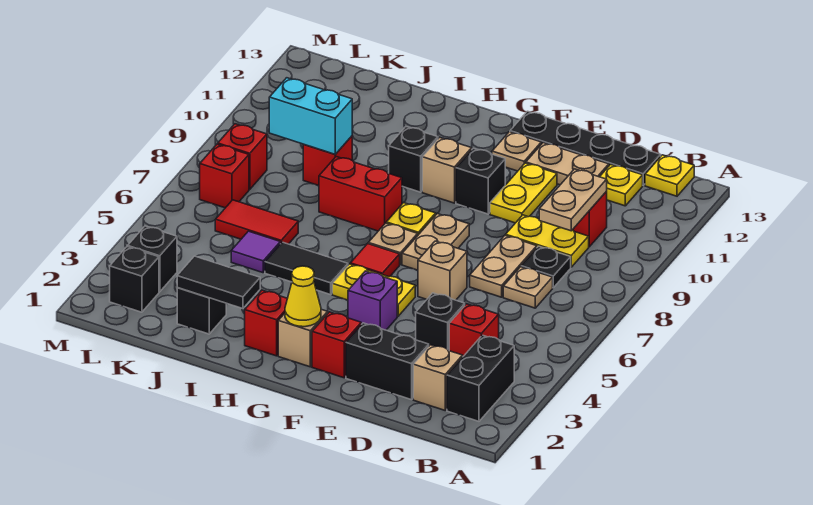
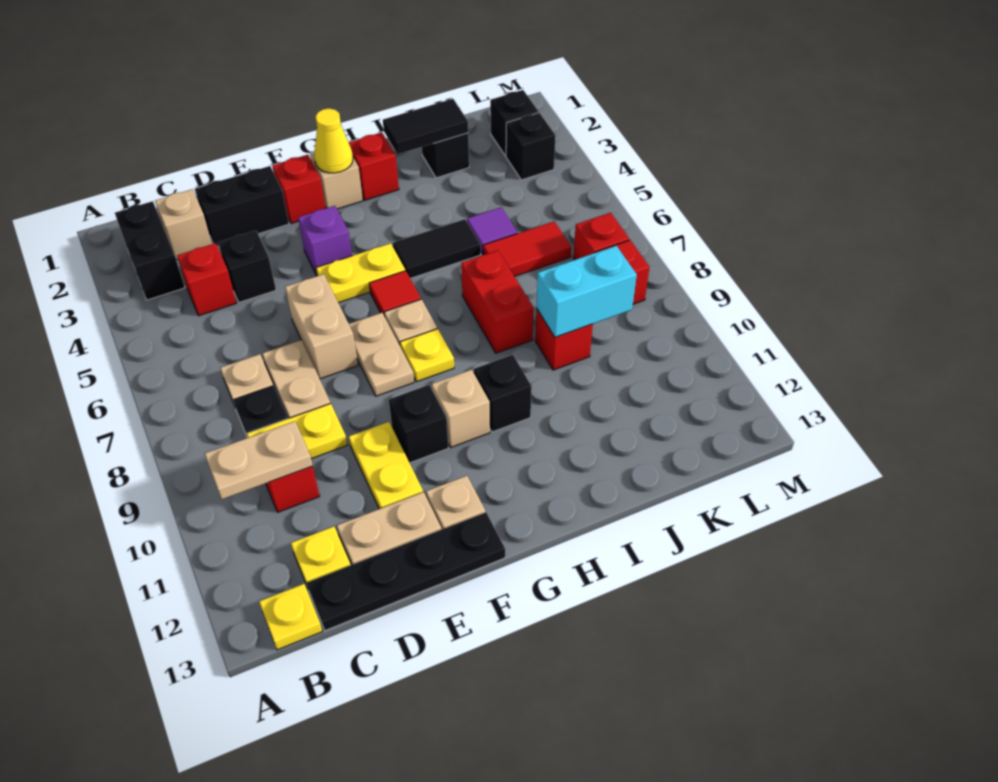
tan 1x2 plate [539,169,607,231] -> tan 1x2 plate turned to [205,421,313,499]
tan 1x1 brick [418,241,467,300] -> tan 1x2 brick [285,274,358,379]
red 1x2 brick [319,157,402,231] -> red 1x2 brick turned to [461,250,534,353]

